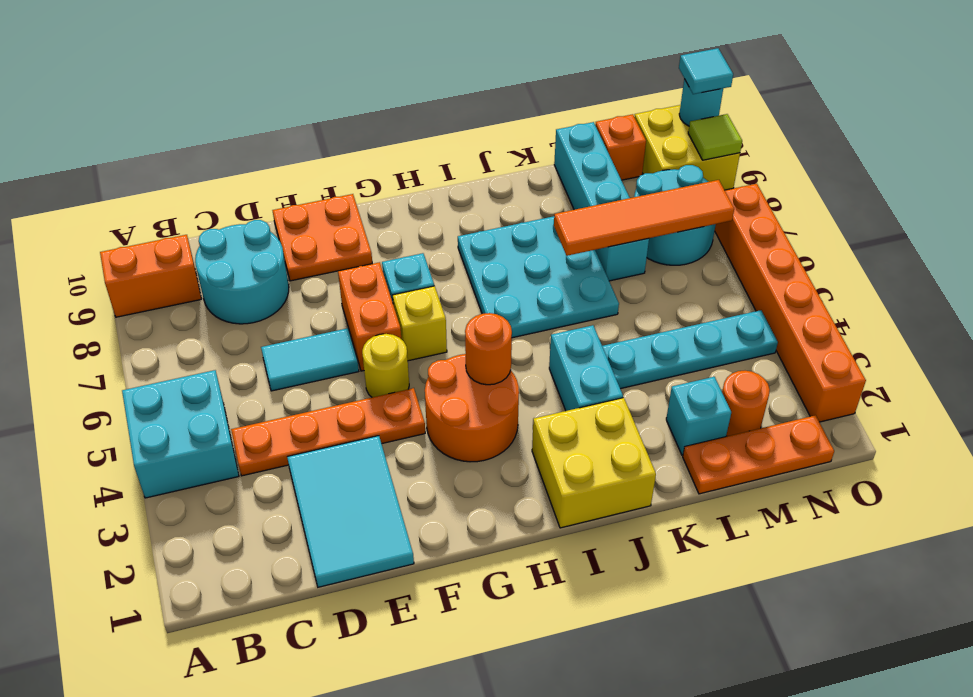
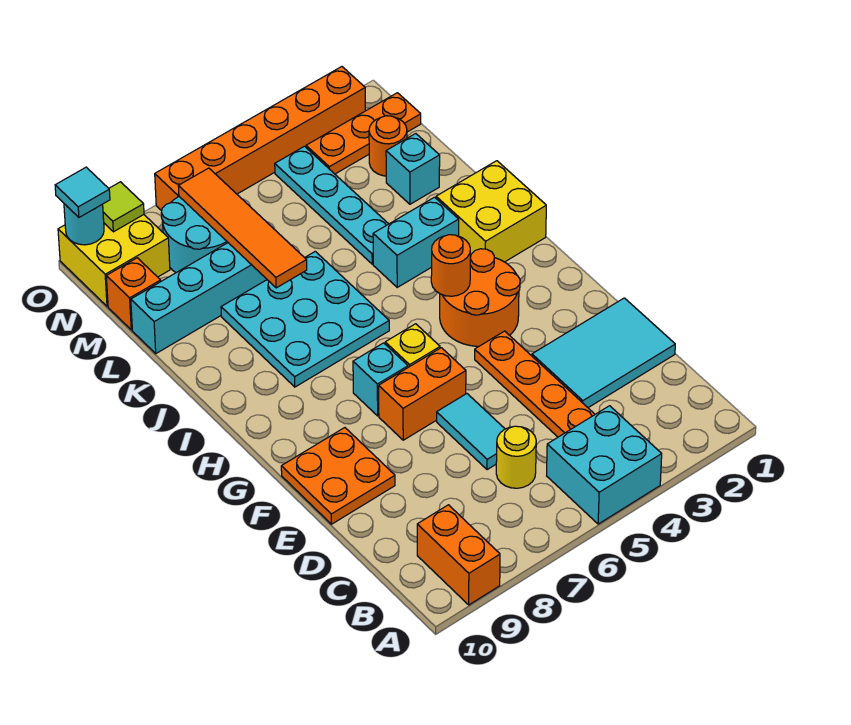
cyan 2x2 round brick [195,220,289,324] -> none
yellow 1x1 round brick [362,334,409,397] -> yellow 1x1 round brick moved to [496,426,536,488]
orange 1x3 plate [683,415,834,494] -> orange 1x3 plate turned to [306,93,421,174]

